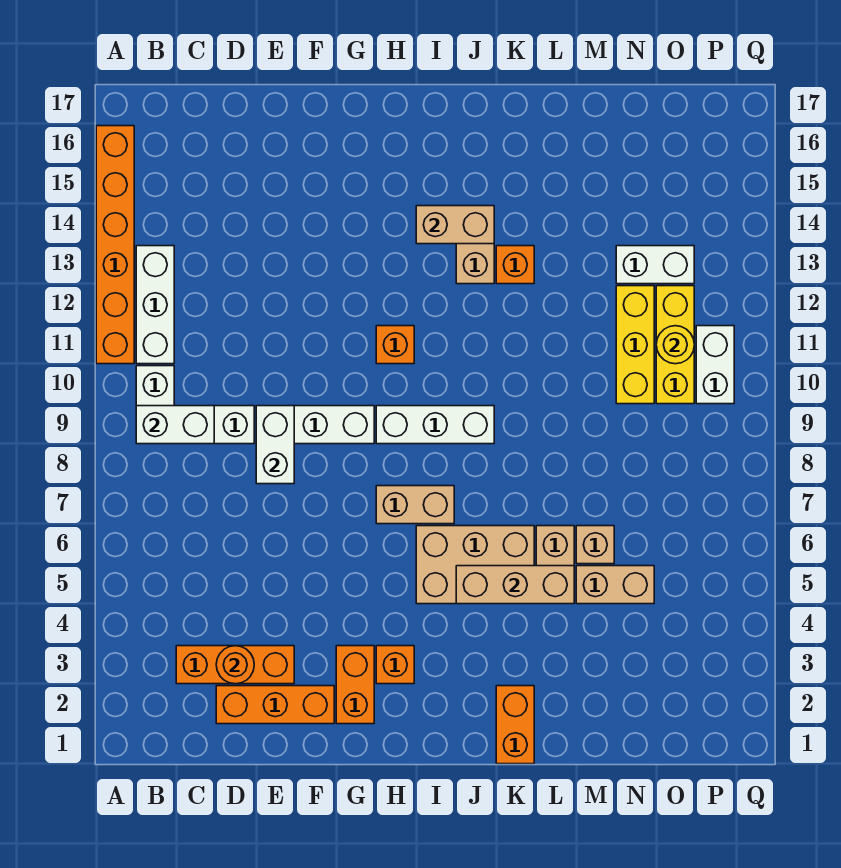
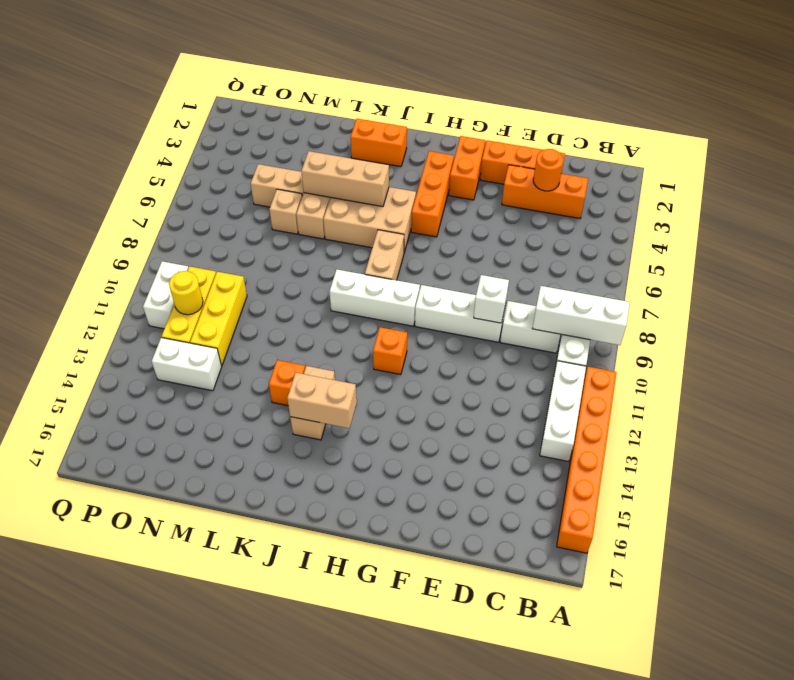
white 1x2 brick [136,406,214,444] -> white 1x3 brick [532,286,630,345]
white 1x2 brick [256,406,294,484] -> white 1x1 brick [474,275,509,323]
orange 1x1 brick [376,646,414,684] -> orange 1x3 brick [411,151,454,237]
tan 1x2 brick [376,486,454,524] -> tan 1x2 brick turned to [365,230,404,280]
orange 1x2 brick [496,686,534,764] -> orange 1x2 brick turned to [350,119,407,167]

